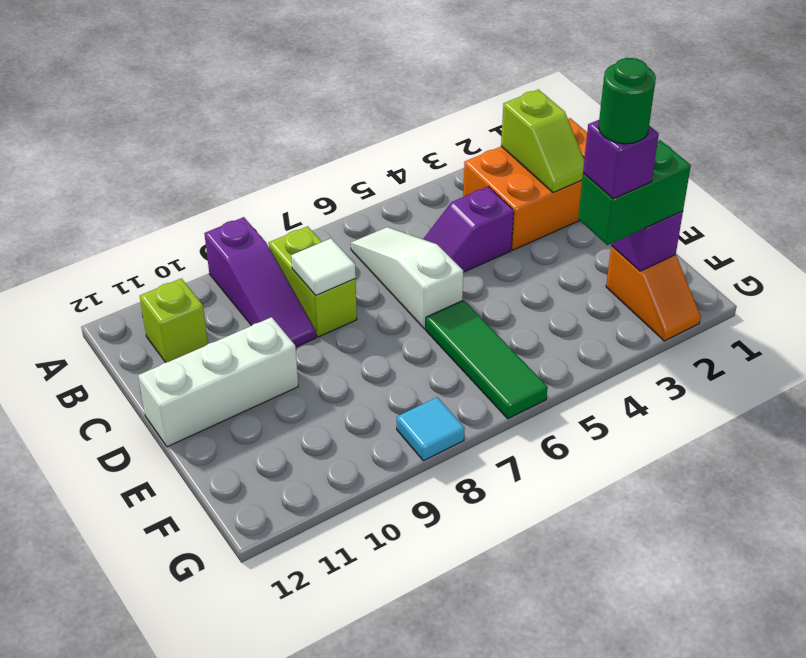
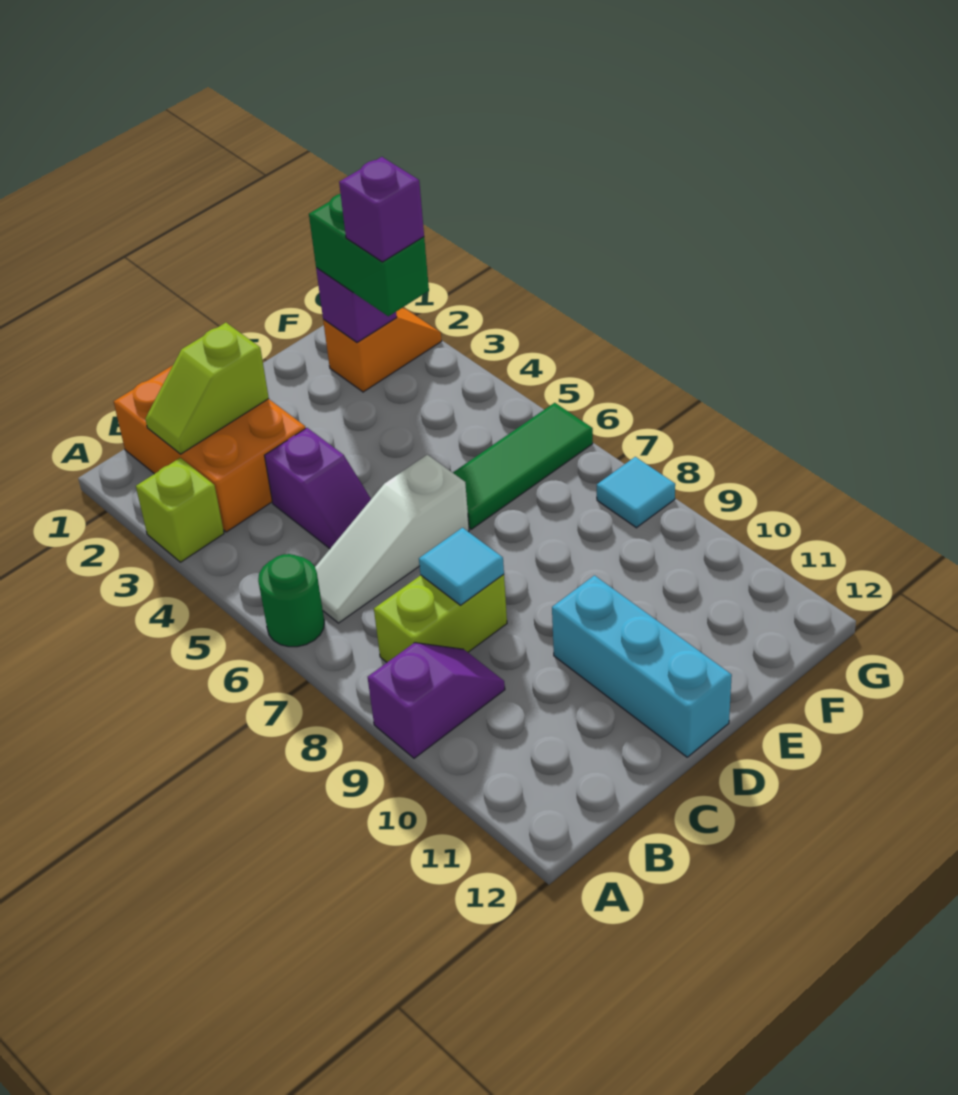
purple 1x3 slope [204,217,316,347] -> purple 1x2 slope [368,643,505,758]
lime 1x2 slope [501,89,584,193] -> lime 1x2 slope turned to [145,323,269,454]
lime 1x1 brick [140,278,208,362] -> lime 1x1 brick moved to [136,458,224,562]
white 1x1 tile [291,239,356,295] -> cyan 1x1 tile [419,528,504,605]
white 1x3 brick [138,317,298,447] -> cyan 1x3 brick [552,575,732,757]
green 1x1 round brick [598,58,656,144] -> green 1x1 round brick moved to [258,554,324,647]

